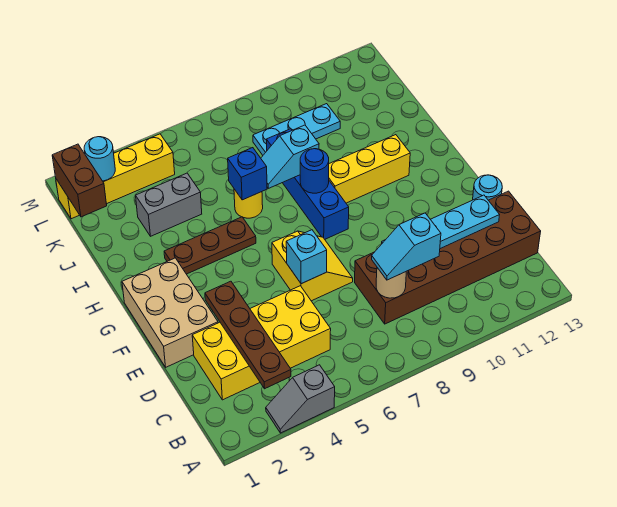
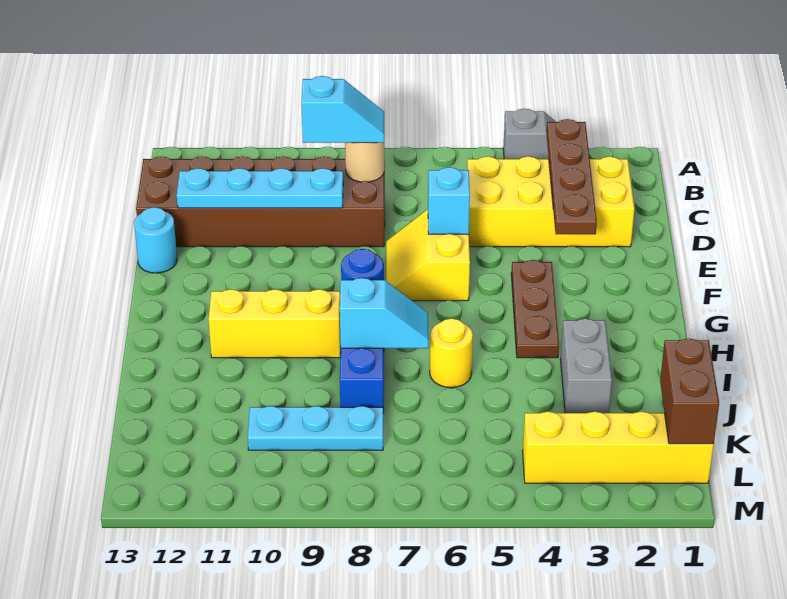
tan 2x3 brick [122,258,218,367] -> none
brown 1x3 plate [164,217,256,274] -> brown 1x3 plate turned to [511,260,559,358]
blue 1x1 brick [228,148,267,200] -> none
grey 1x2 brick [136,173,202,236] -> grey 1x2 brick turned to [560,319,612,413]
cyan 1x1 round brick [84,137,115,181] -> none

